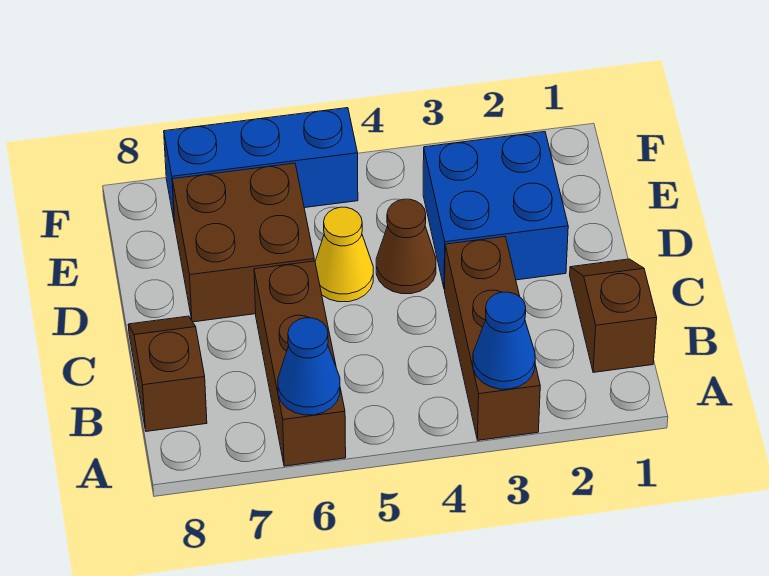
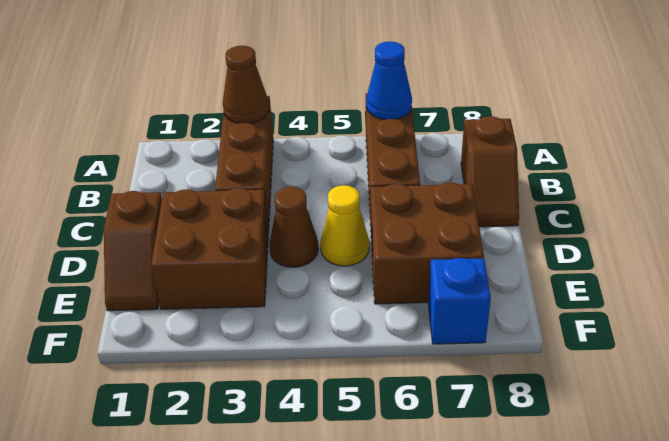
blue 1x1 cone [473,292,535,389] -> brown 1x1 cone [223,46,269,123]
brown 1x2 slope [570,259,657,372] -> brown 1x2 slope moved to [104,191,162,311]
blue 2x2 brick [423,132,568,289] -> brown 2x2 brick [151,188,269,309]
blue 1x3 brick [164,108,358,224] -> blue 1x1 brick [428,258,491,344]

